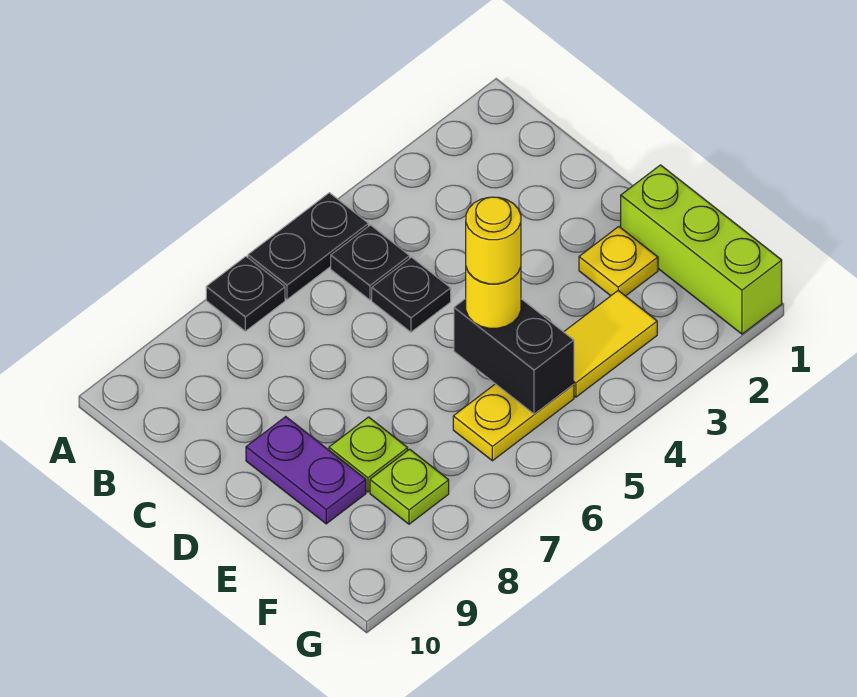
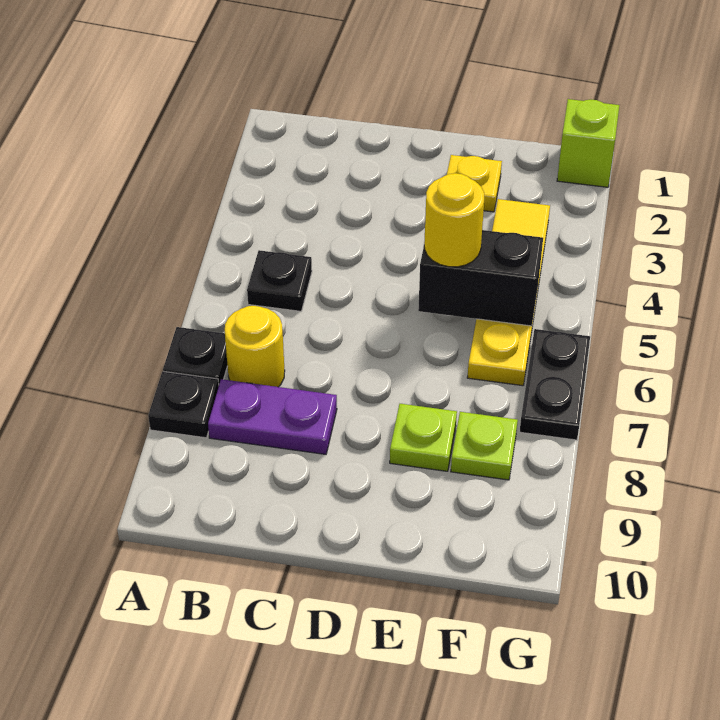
black 1x2 plate [248,193,368,299] -> black 1x2 plate moved to [520,329,590,440]
black 1x1 plate [372,257,451,332] -> black 1x1 plate moved to [148,371,219,438]
purple 1x2 plate [246,417,366,524] -> purple 1x2 plate moved to [208,379,337,454]
lime 1x3 brick [621,165,782,334] -> lime 1x1 brick [557,99,619,187]
yellow 1x1 round brick [466,197,521,284] -> yellow 1x1 round brick moved to [225,306,285,387]

